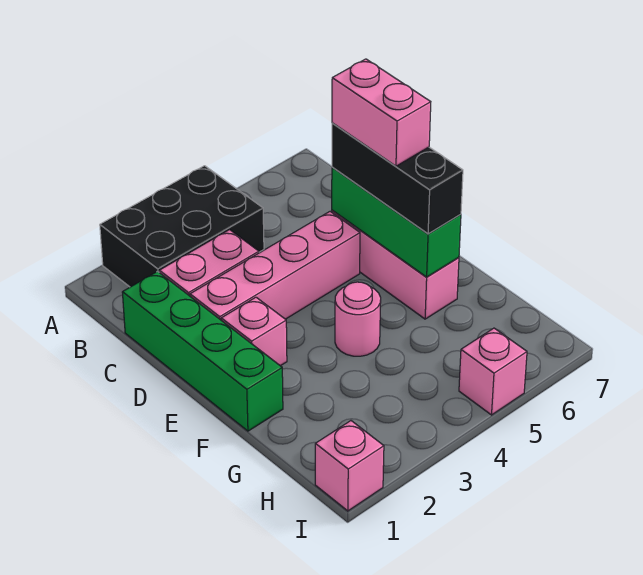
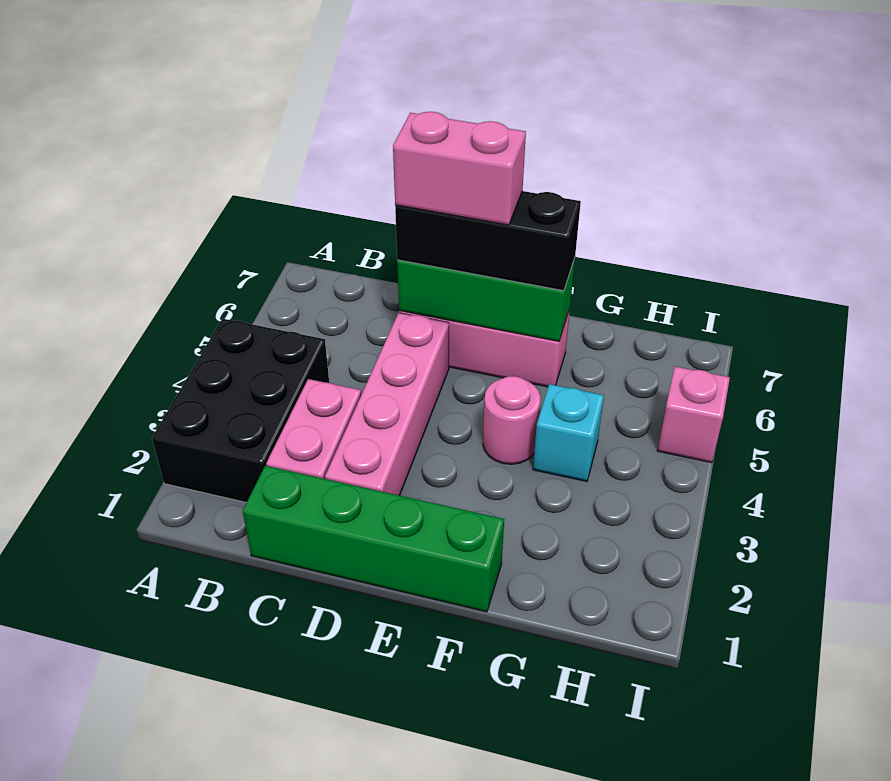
pink 1x1 brick [221,297,287,366] -> none
none -> cyan 1x1 brick [533,384,604,481]
pink 1x1 brick [315,421,384,511] -> none

